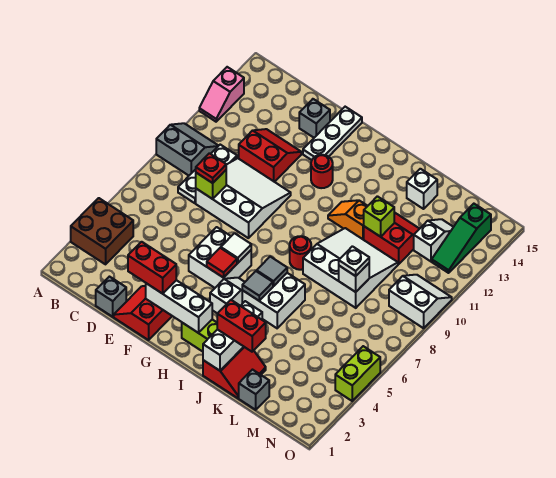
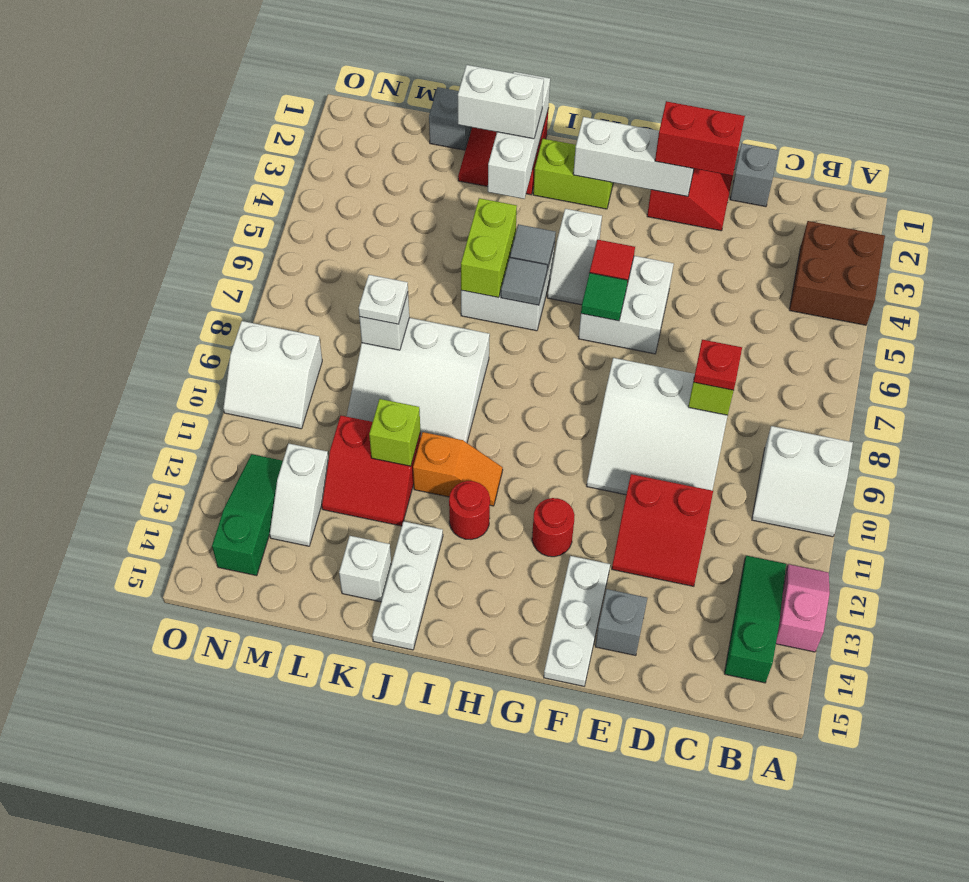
grey 2x2 slope [156,123,218,175] -> white 2x2 slope [752,426,853,537]
none -> green 1x3 slope [724,556,786,683]
white 1x3 plate [178,145,237,203] -> white 1x3 plate moved to [372,521,443,650]
white 1x1 tile [221,233,251,263] -> green 1x1 tile [581,273,628,321]
red 1x1 round brick [290,236,311,270] -> red 1x1 round brick moved to [449,481,490,539]
red 1x2 brick [217,300,266,352] -> white 1x2 brick [458,65,544,139]
lime 1x2 brick [335,346,380,401] -> lime 1x2 brick moved to [461,198,517,298]

